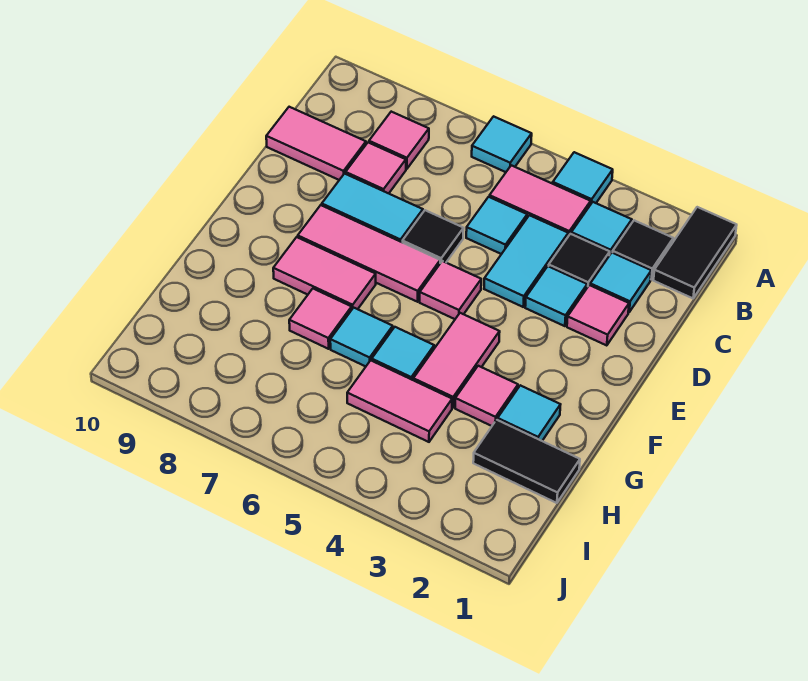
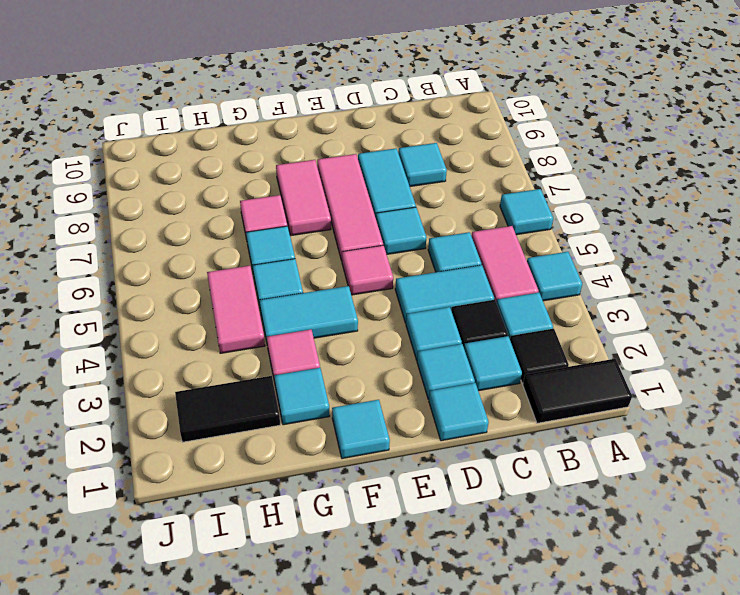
pink 1x1 tile [369,112,429,169] -> none
pink 1x1 tile [346,142,406,193] -> cyan 1x1 tile [398,143,447,186]
pink 1x2 tile [266,107,366,180] -> none
none -> cyan 1x1 tile [429,383,489,441]
pink 1x1 tile [567,285,629,346] -> cyan 1x1 tile [417,344,475,399]
black 1x1 tile [403,210,464,263] -> cyan 1x1 tile [376,207,427,255]
none -> cyan 1x1 tile [332,400,390,459]
pink 1x2 tile [413,313,500,408] -> cyan 1x2 tile [259,286,358,342]
black 1x2 tile [473,420,580,503] -> black 1x2 tile turned to [175,376,280,442]

